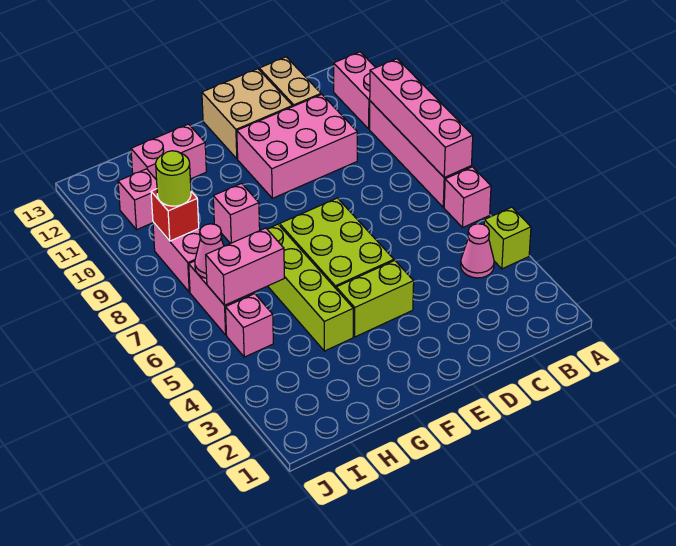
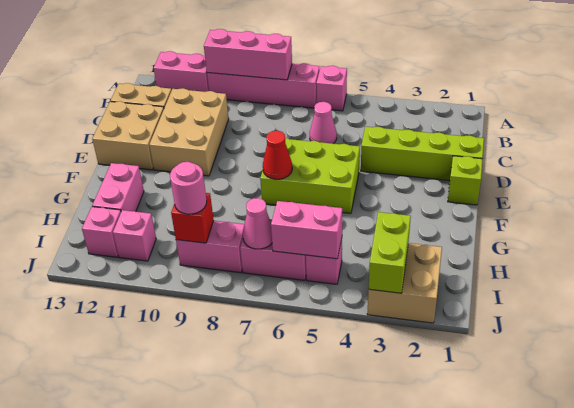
lime 1x1 brick [484,207,531,269] -> lime 1x1 brick moved to [448,156,483,205]
pink 1x4 brick [370,59,473,178] -> pink 1x3 brick [204,29,292,80]
pink 1x1 cone [461,224,494,278] -> pink 1x1 cone moved to [310,102,337,144]
pink 2x3 brick [237,94,357,198] -> tan 2x3 brick [149,88,229,176]
lime 1x2 brick [336,260,414,337] -> lime 1x2 brick moved to [369,212,411,293]
none -> red 1x1 cone [263,131,292,179]
lime 1x4 brick [267,224,353,351] -> lime 1x4 brick moved to [361,126,484,181]
pink 1x1 brick [213,184,260,244] -> pink 1x1 brick moved to [82,207,121,257]
pink 1x2 brick [206,228,284,305] -> pink 1x2 brick turned to [271,201,342,259]
none -> tan 2x2 brick [367,243,442,323]
lime 1x1 round brick [156,151,191,206] -> pink 1x1 round brick [170,162,207,214]

